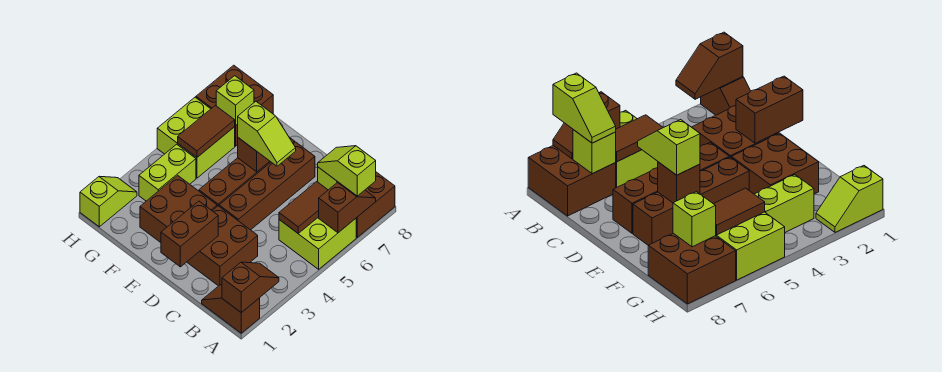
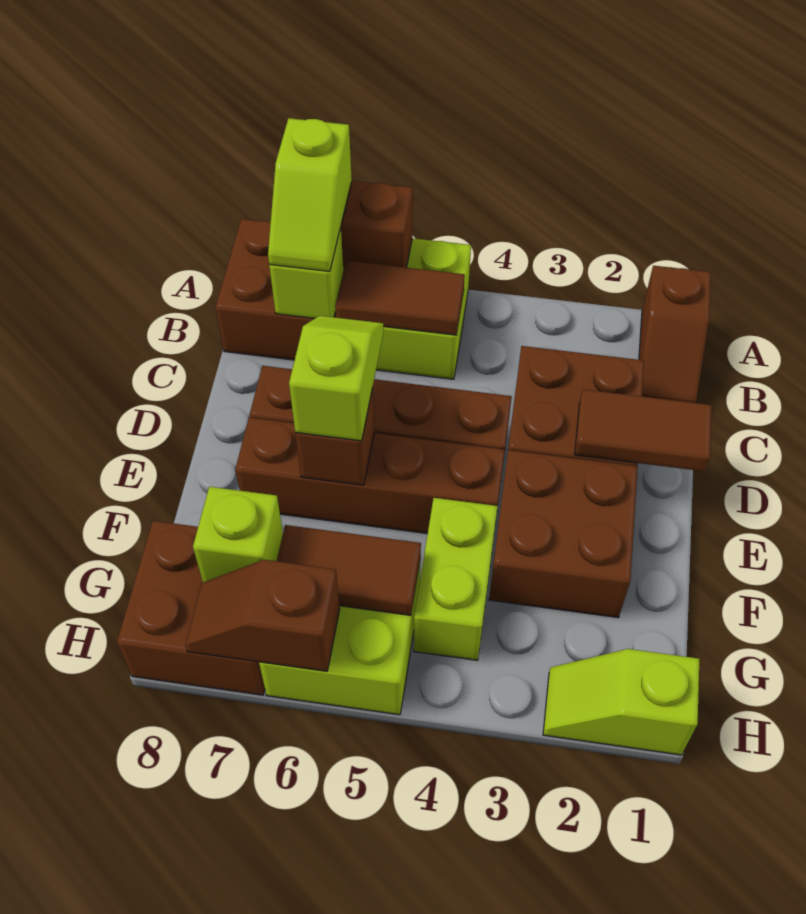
brown 1x2 slope [222,262,279,313] -> brown 1x2 slope moved to [185,560,340,671]
brown 1x2 brick [161,201,218,267] -> brown 1x2 tile [575,389,712,471]
lime 1x2 brick [139,144,196,201] -> lime 1x2 brick turned to [414,498,498,660]

